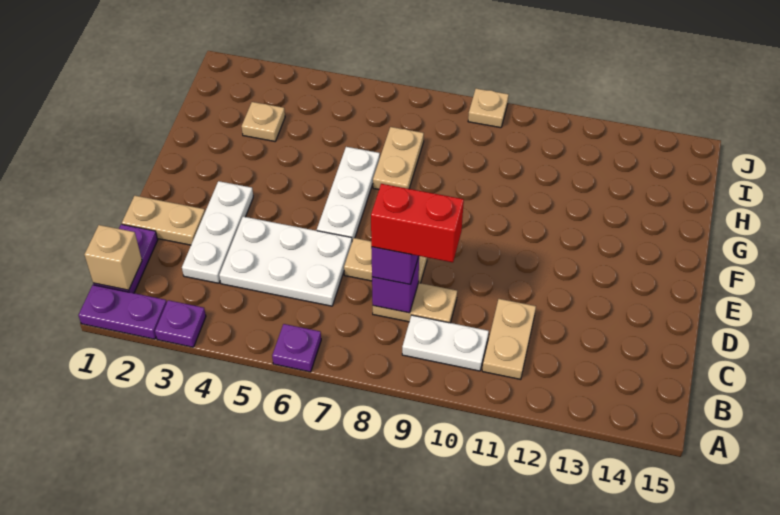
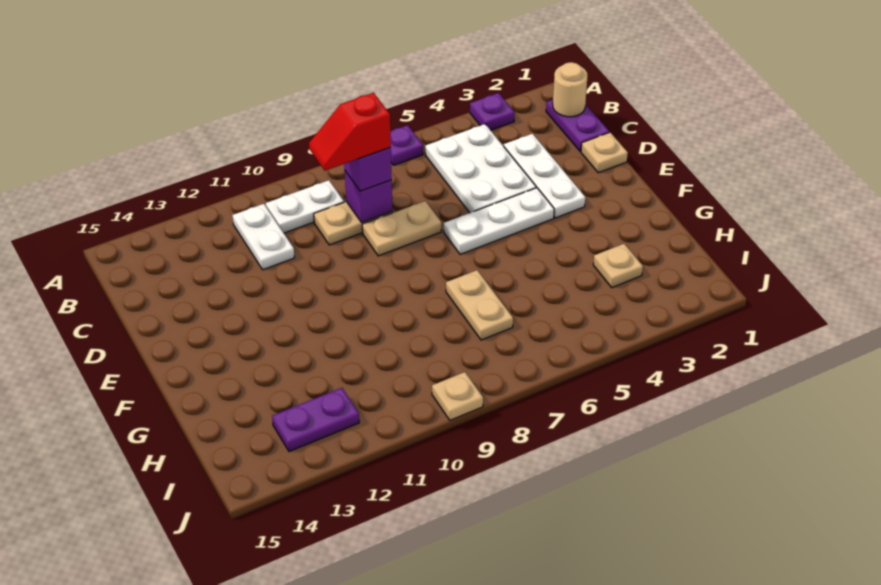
purple 1x2 plate [78,285,167,339] -> purple 1x2 plate moved to [272,388,359,452]
tan 1x1 brick [84,225,142,290] -> tan 1x1 round brick [553,62,587,117]
tan 1x2 plate [482,299,536,379] -> white 1x2 plate [232,204,294,270]
white 2x3 plate [219,217,352,306] -> white 2x3 plate turned to [425,124,536,213]
red 1x2 brick [371,184,464,262] -> red 1x2 slope [309,93,391,171]
tan 1x2 plate [122,196,205,245] -> tan 1x1 plate [581,132,628,173]
white 1x3 plate [317,147,380,241] -> white 1x3 plate turned to [444,188,554,254]

